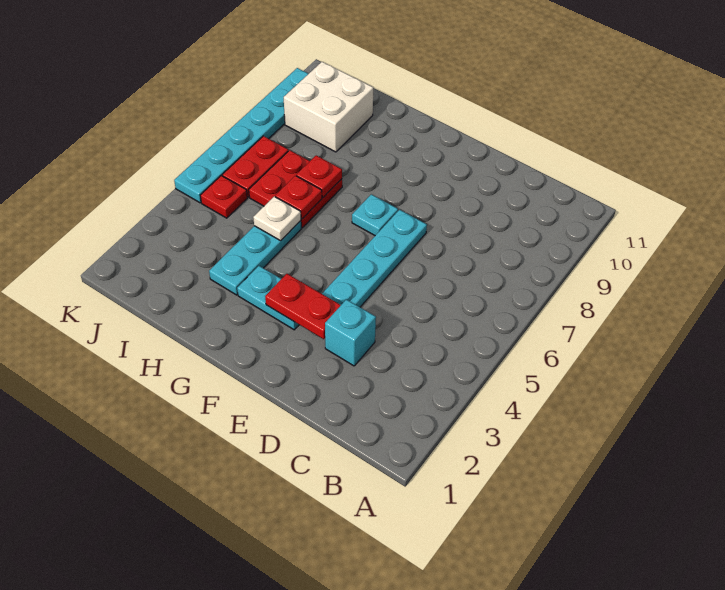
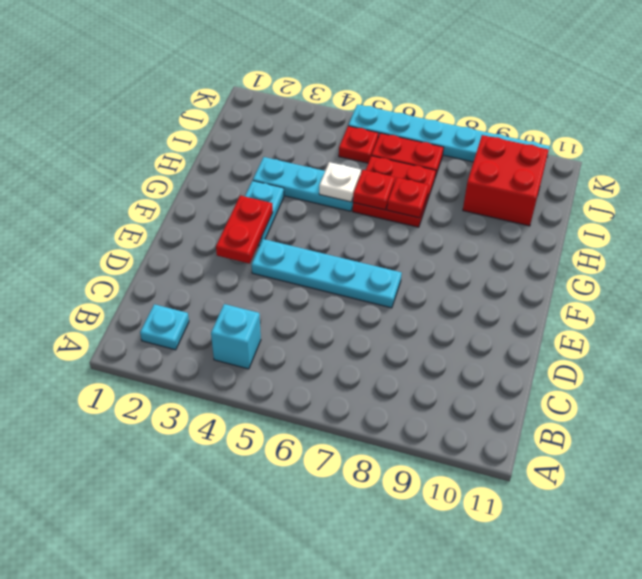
cyan 1x1 brick [325,299,376,366] -> cyan 1x1 brick moved to [211,304,261,369]
cyan 1x1 plate [352,194,398,236] -> cyan 1x1 plate moved to [140,304,189,350]
white 2x2 brick [284,62,373,152] -> red 2x2 brick [463,135,549,226]

